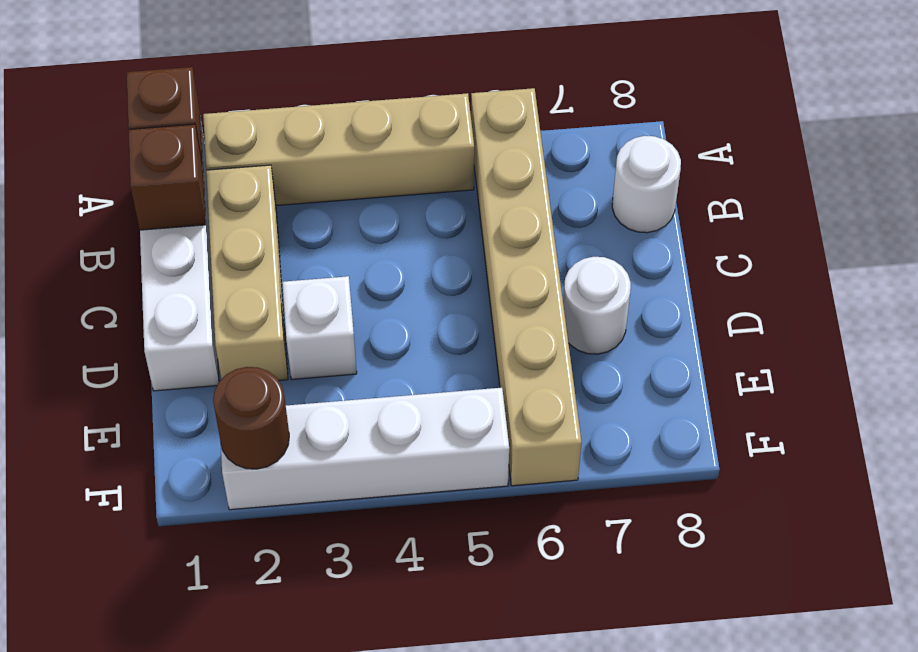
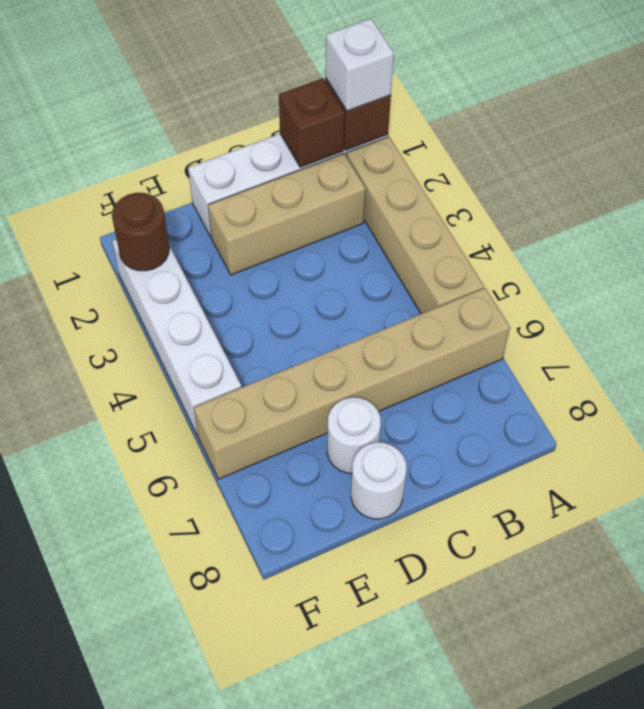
white 1x1 round brick [612,136,681,233] -> white 1x1 round brick moved to [351,443,406,519]
white 1x1 brick [282,276,357,379] -> white 1x1 brick moved to [325,19,394,111]

